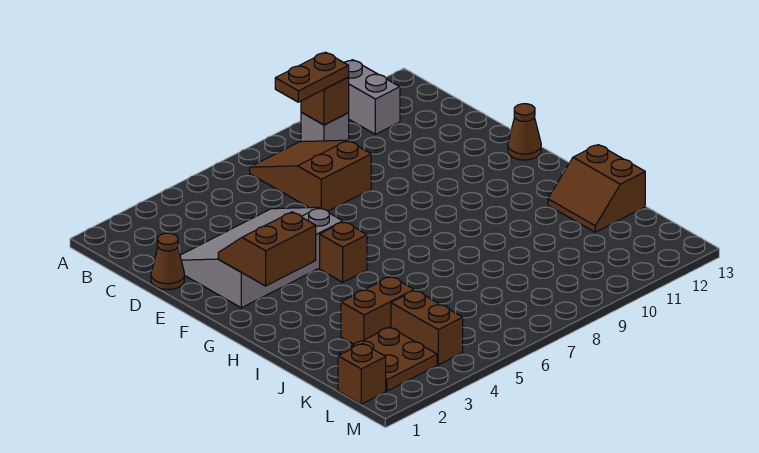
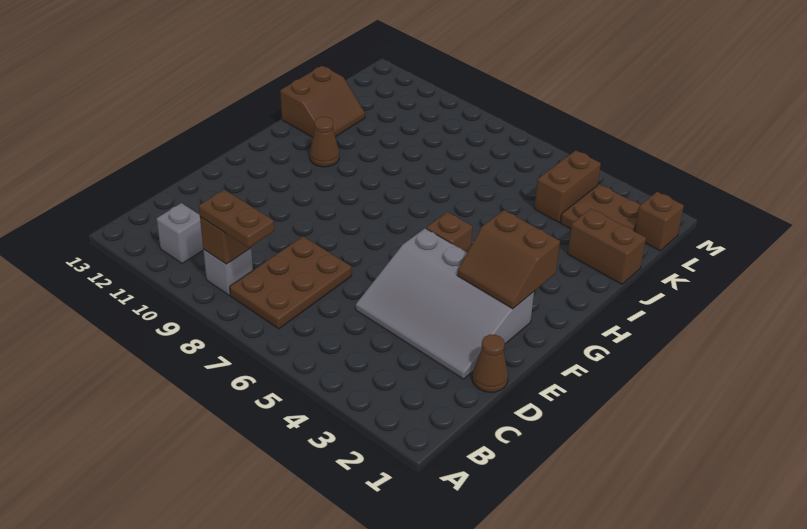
grey 1x2 brick [344,60,400,134] -> grey 1x1 brick [157,203,203,264]
brown 2x3 slope [250,140,371,211] -> brown 2x3 plate [230,236,352,329]
brown 1x1 cone [508,104,541,160] -> brown 1x1 cone moved to [310,117,339,167]
brown 1x2 brick [341,276,414,344] -> brown 1x2 brick moved to [568,209,646,284]

